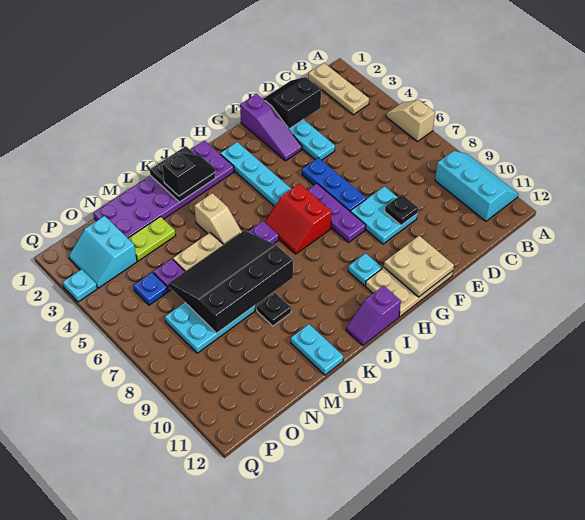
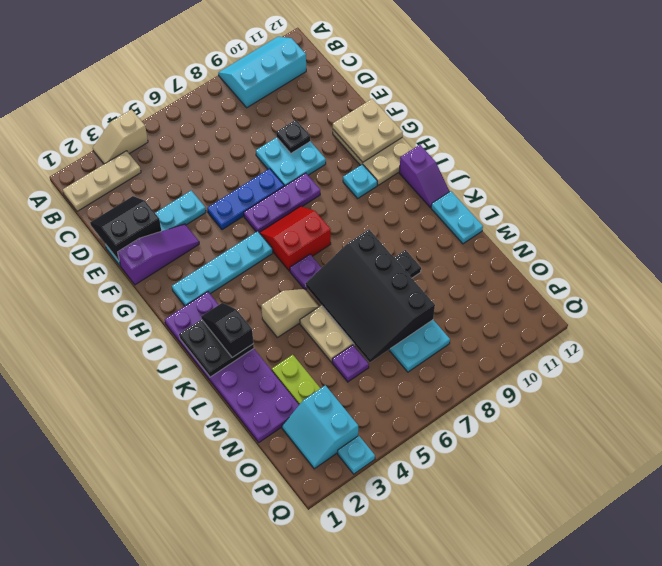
tan 1x2 slope [386,100,435,141] -> tan 1x2 slope moved to [93,109,148,164]
black 2x2 slope [263,77,321,129] -> black 2x2 slope turned to [90,196,161,261]
red 2x2 slope [265,184,332,254] -> red 2x2 slope turned to [259,206,331,271]
cyan 1x2 plate [291,324,343,375] -> cyan 1x2 plate turned to [431,191,483,244]
cyan 2x2 slope [69,216,137,288] -> cyan 2x2 slope turned to [282,385,358,469]
blue 1x1 plate [133,272,168,305] -> none

